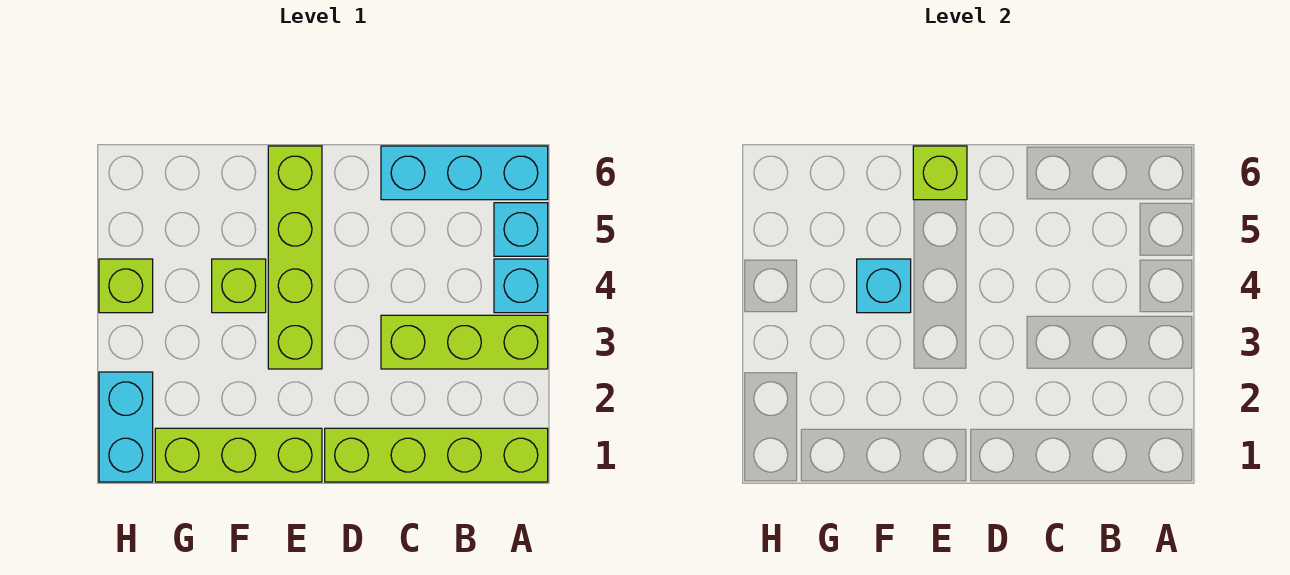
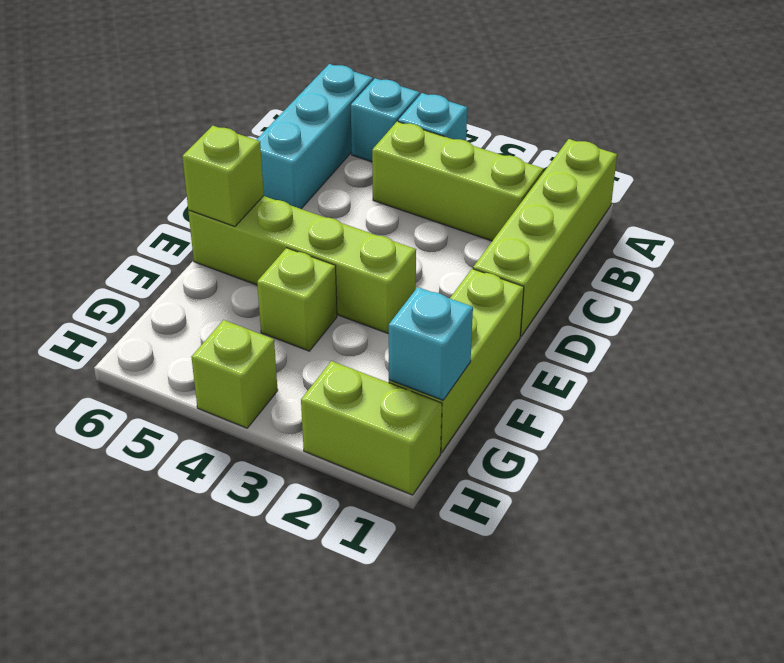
lime 1x3 brick [381,315,548,369] -> lime 1x3 brick turned to [372,121,543,241]
cyan 1x1 brick [857,259,911,313] -> cyan 1x1 brick moved to [389,287,473,400]
cyan 1x2 brick [99,372,153,482] -> lime 1x2 brick [301,361,442,495]

